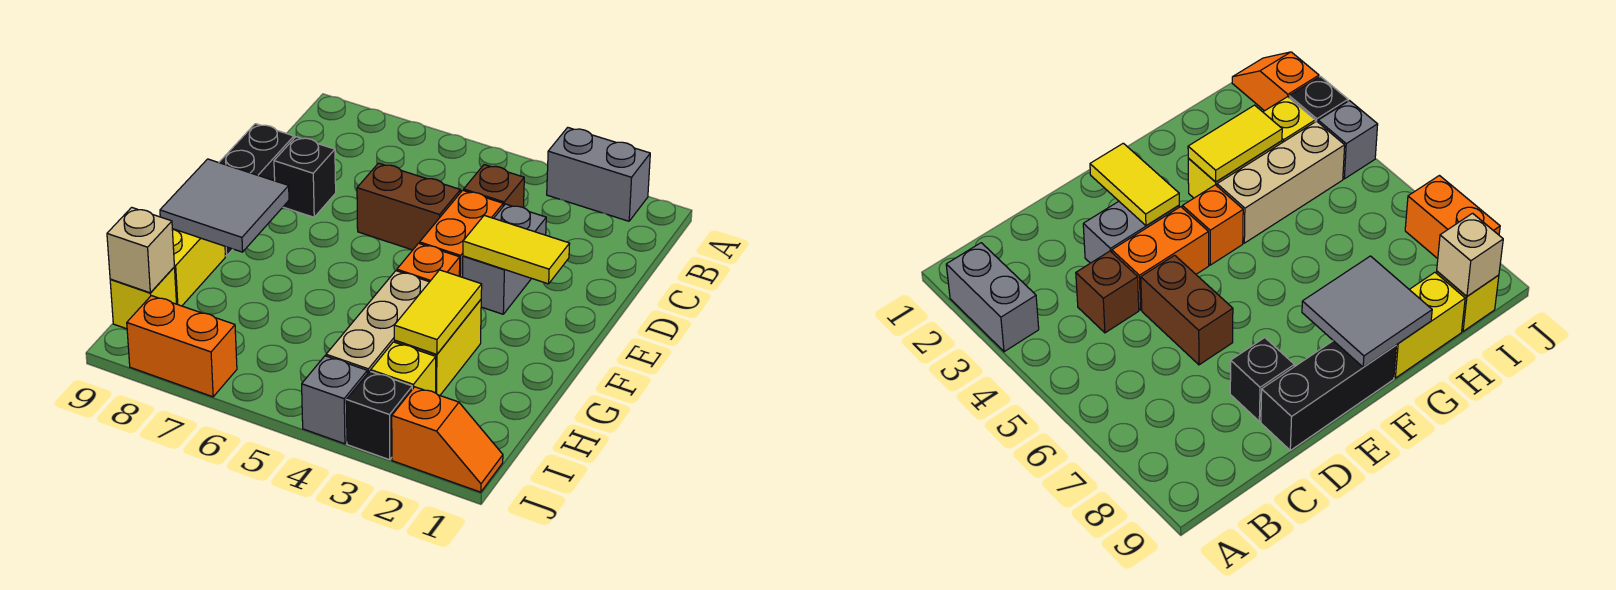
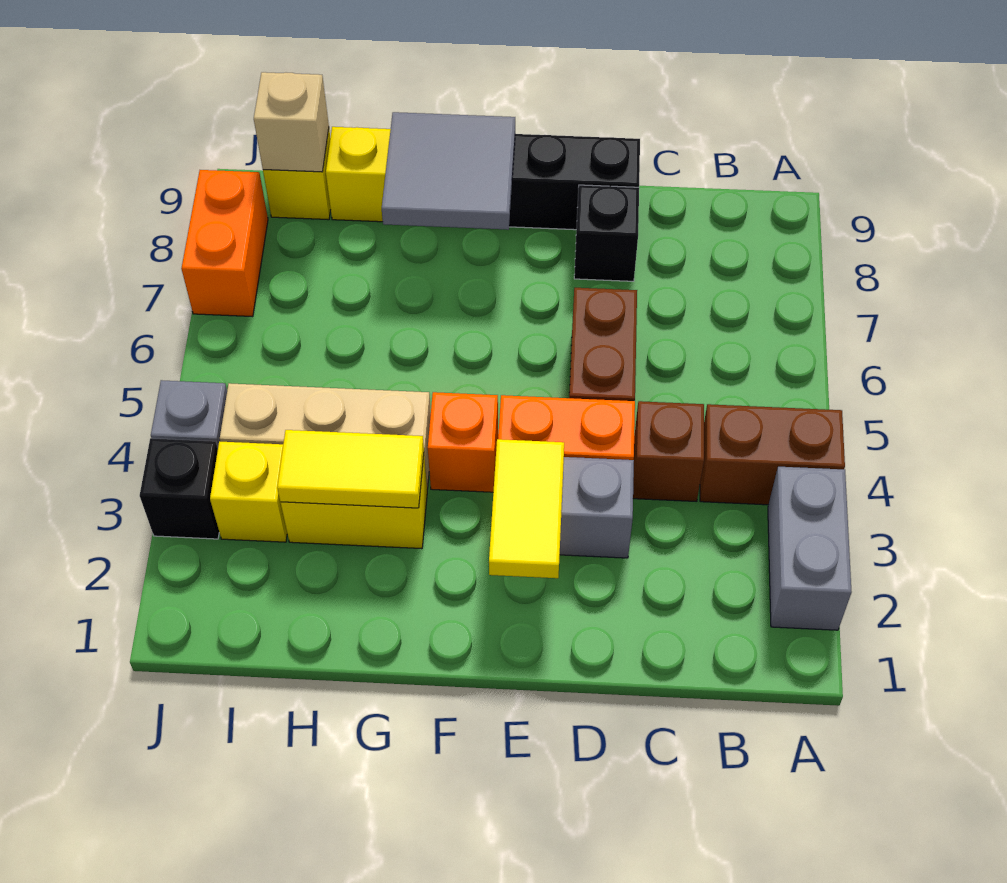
none -> brown 1x2 brick [700,404,845,505]
orange 1x2 slope [392,387,503,492] -> none

